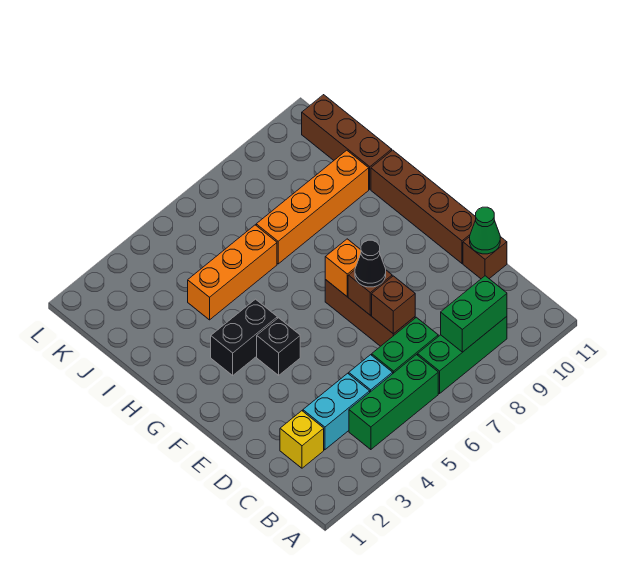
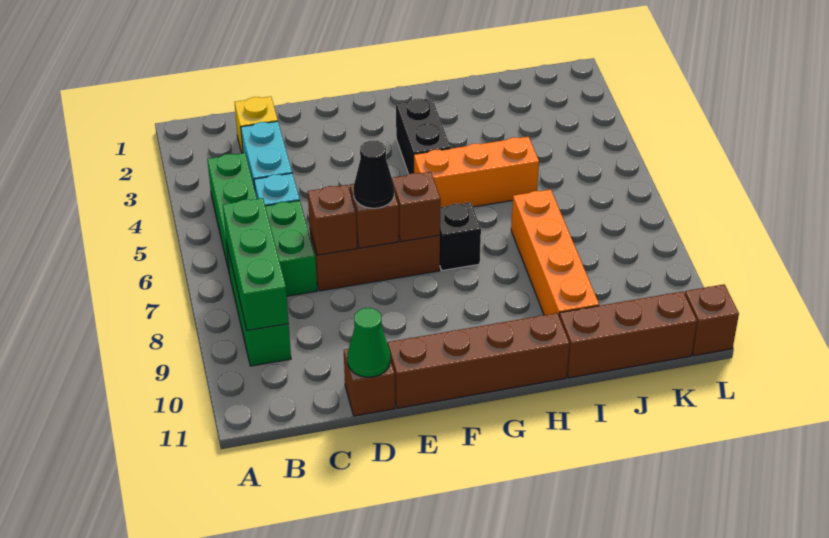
green 1x2 brick [441,276,507,352] -> green 1x3 brick [223,198,289,331]
black 1x1 brick [257,318,300,375] -> black 1x1 brick moved to [440,202,481,271]
orange 1x1 brick [325,239,361,296] -> brown 1x1 brick [392,172,441,242]
orange 1x3 brick [188,225,277,320] -> orange 1x3 brick turned to [414,137,539,207]
none -> brown 1x1 brick [685,284,739,356]

